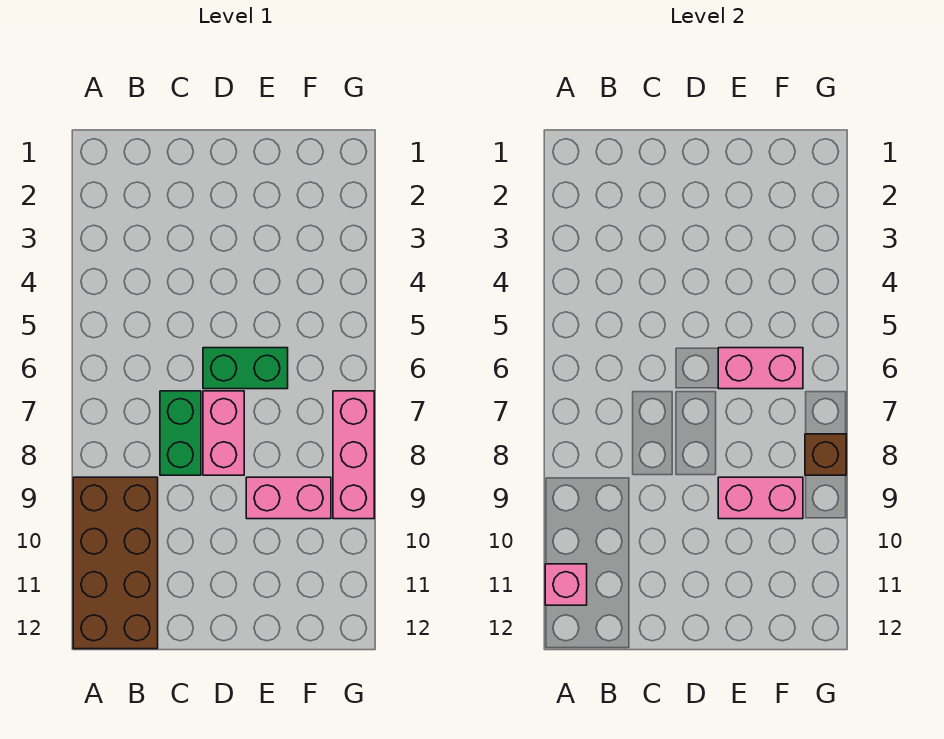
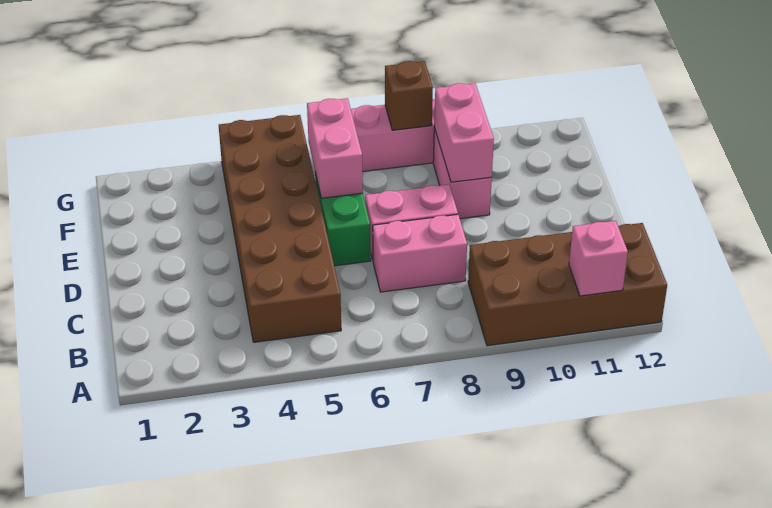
none -> brown 2x6 brick [219,115,341,342]
green 1x2 brick [160,391,201,475] -> pink 1x2 brick [373,214,467,292]

